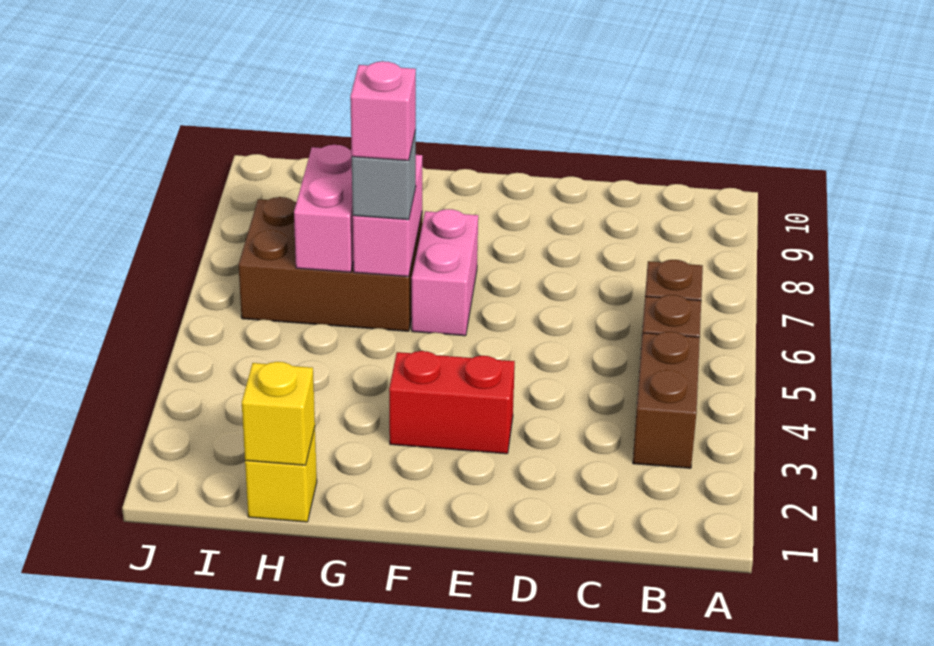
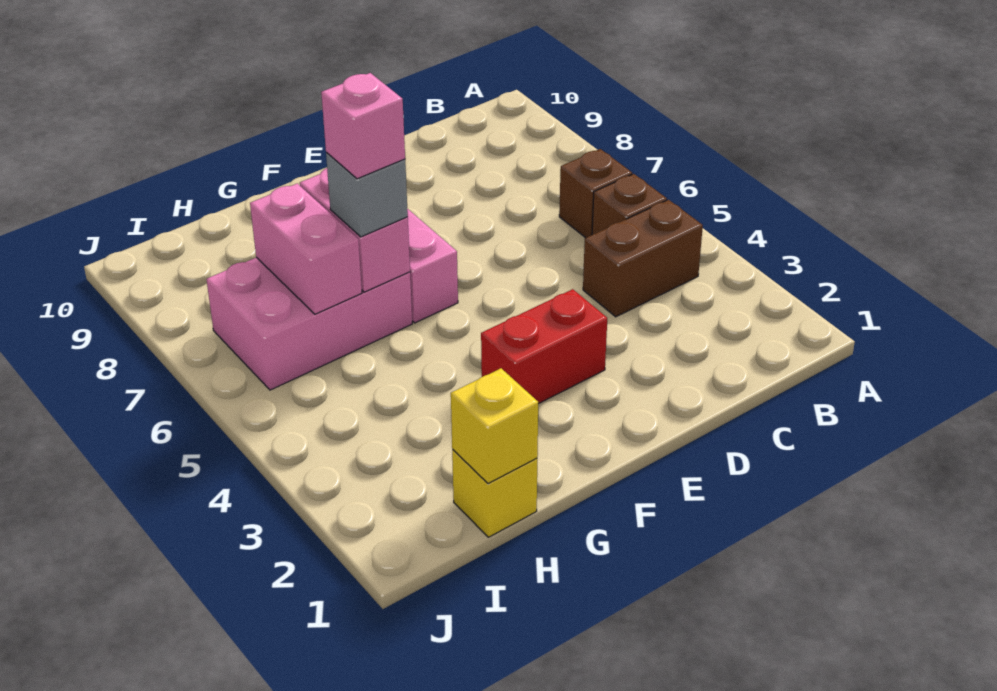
brown 1x2 brick [633,332,700,468] -> brown 1x2 brick turned to [583,200,703,317]
brown 2x3 brick [239,197,422,331] -> pink 2x3 brick [206,257,412,390]

